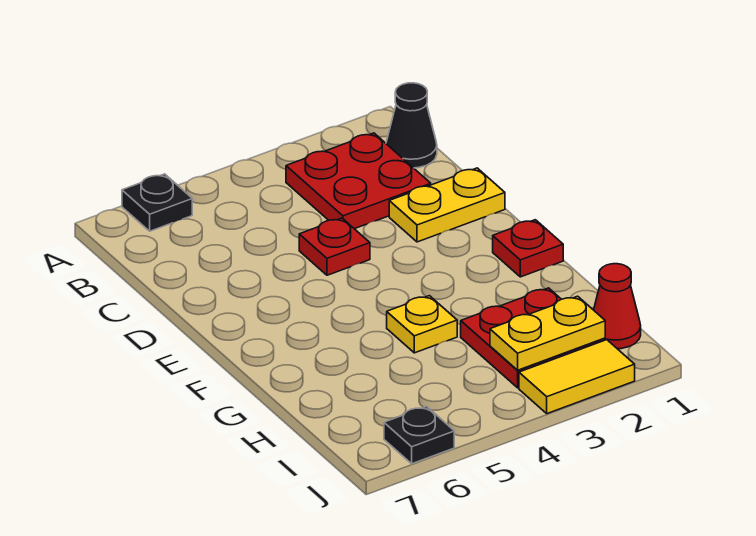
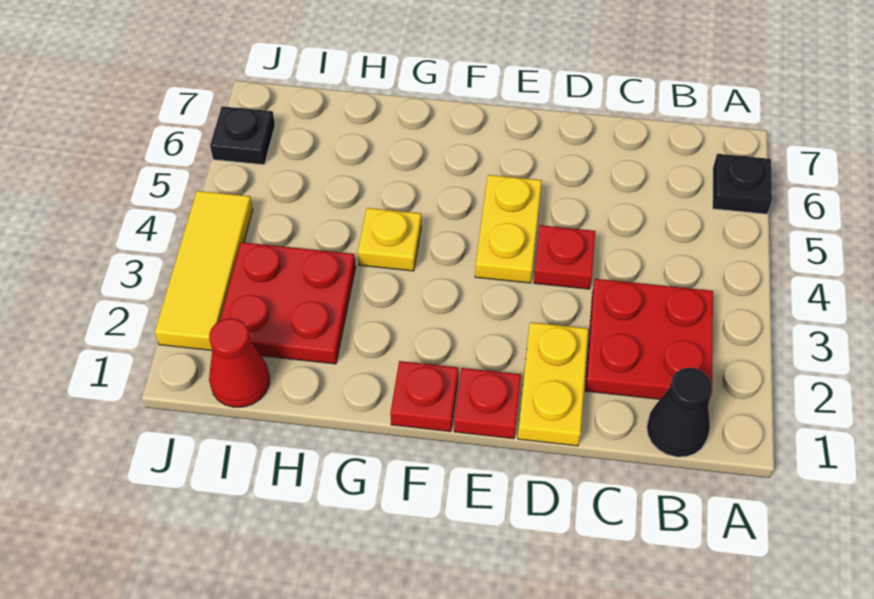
none -> red 1x1 plate [454,368,521,439]
yellow 1x2 plate [490,296,605,370] -> yellow 1x2 plate moved to [475,175,542,283]
yellow 1x2 tile [519,340,635,414] -> yellow 1x3 tile [155,191,253,350]

